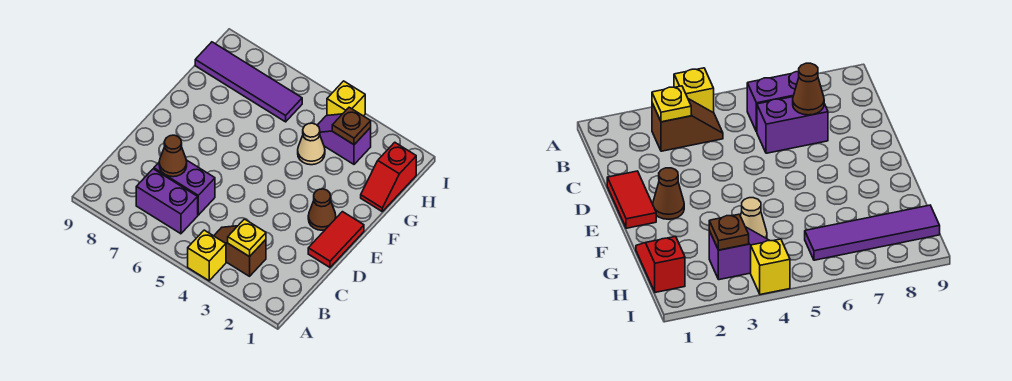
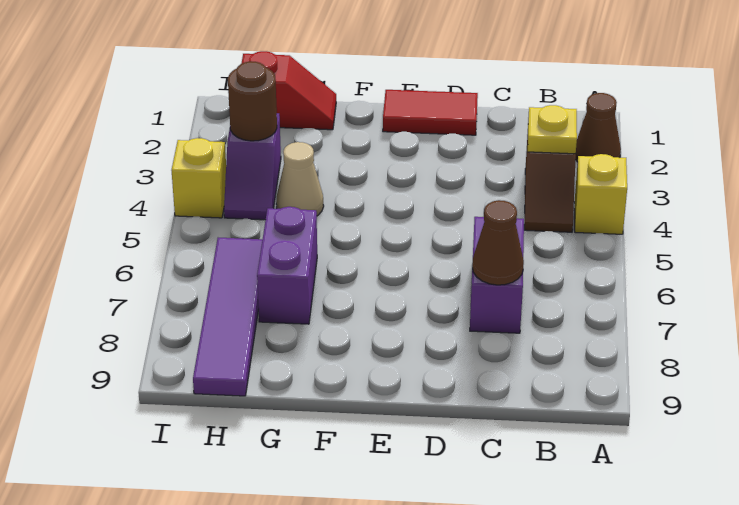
purple 1x2 brick [136,169,198,234] -> purple 1x2 brick moved to [257,207,317,324]
brown 1x1 cone [308,189,336,230] -> brown 1x1 cone moved to [575,93,621,162]
brown 1x1 plate [332,107,371,145] -> brown 1x1 round brick [228,61,277,141]

